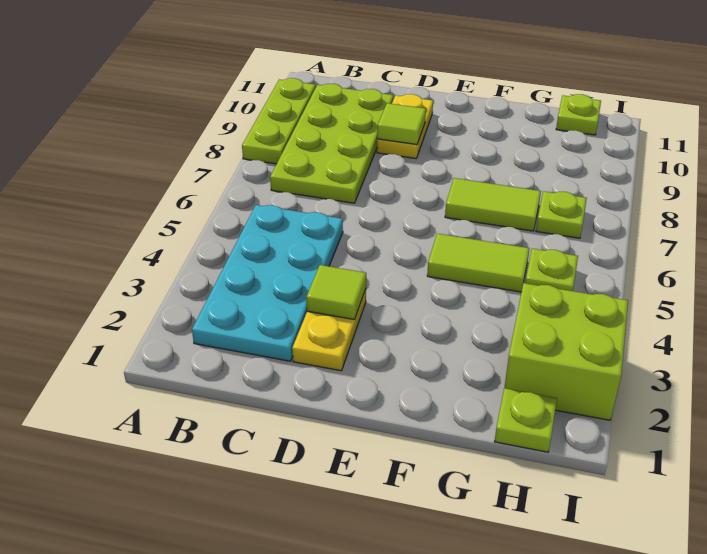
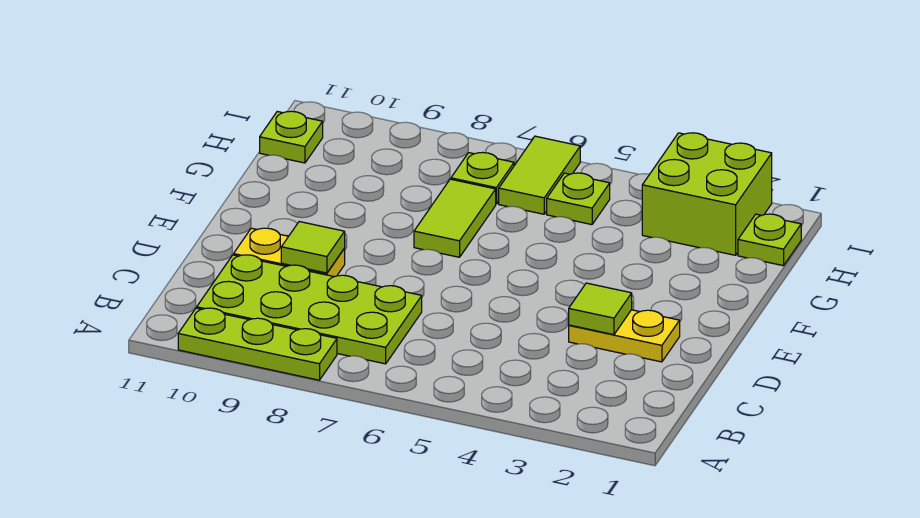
cyan 2x4 plate [192,205,343,361] -> none
lime 1x2 tile [427,234,529,292] -> lime 1x2 tile moved to [499,136,580,214]

